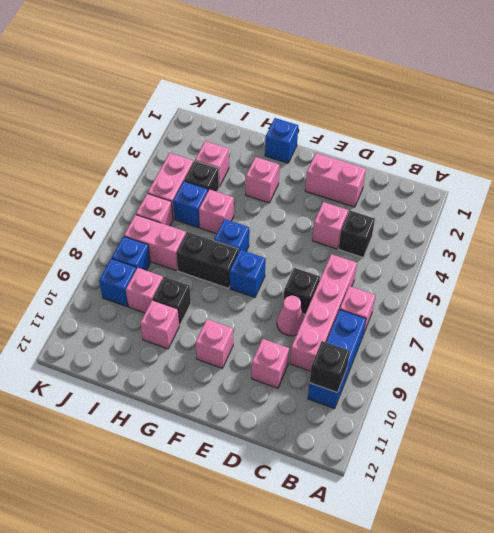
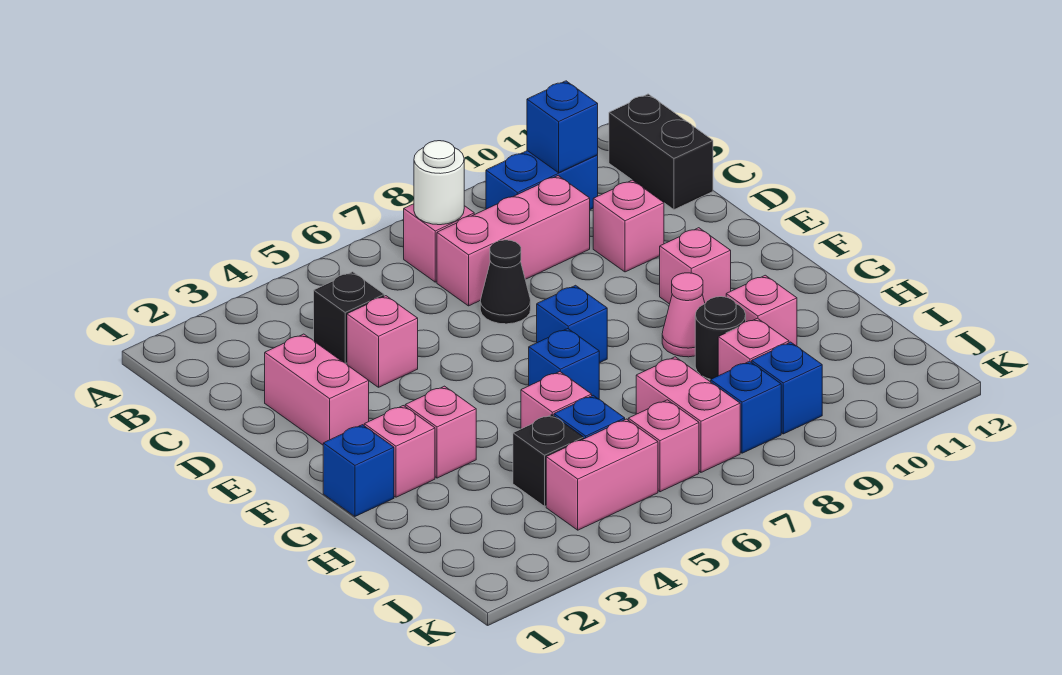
none -> white 1x1 round brick [414,141,464,225]
blue 1x3 brick [308,310,366,409] -> blue 1x2 brick [486,151,598,210]
black 1x1 brick [310,341,350,392] -> blue 1x1 brick [527,81,598,173]
pink 1x4 brick [290,254,357,371] -> pink 1x3 brick [437,176,590,306]
black 1x1 brick [283,268,320,315] -> black 1x1 cone [480,240,531,324]
pink 1x1 cone [277,296,304,336] -> pink 1x1 cone moved to [662,273,705,357]
black 1x2 brick [176,232,239,288] -> black 1x2 brick moved to [609,94,713,210]
black 1x1 brick [153,277,191,325] -> black 1x1 round brick [695,297,746,379]
pink 1x1 brick [195,141,229,187] -> pink 1x1 brick moved to [364,406,435,497]

